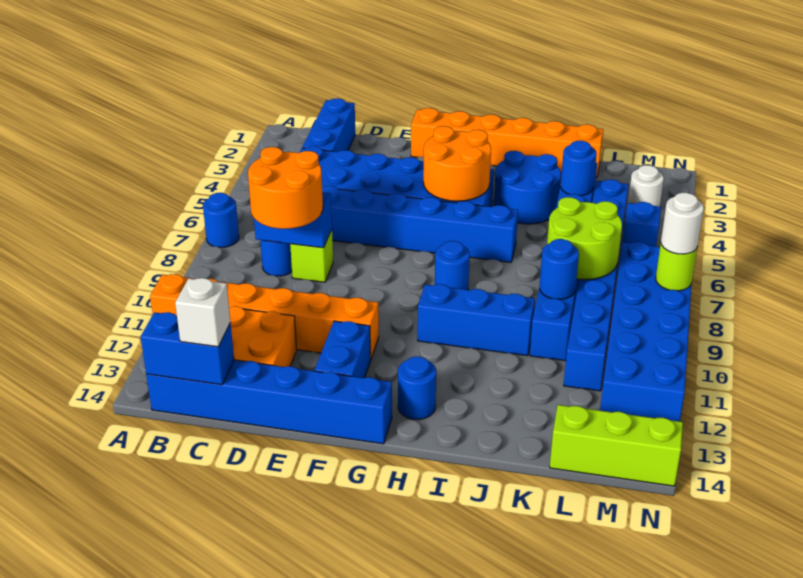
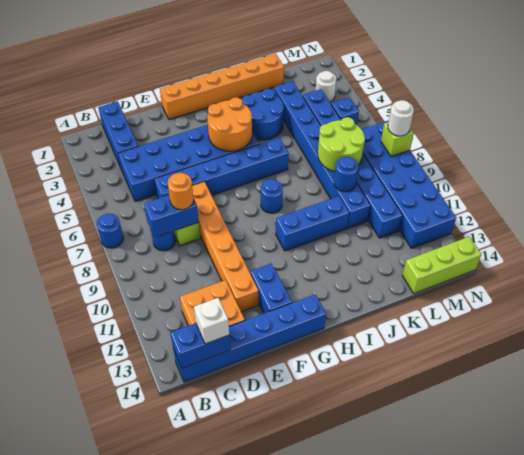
orange 1x6 brick [150,274,379,358] -> orange 1x6 brick turned to [192,182,259,312]
orange 2x2 round brick [248,147,323,229] -> orange 1x1 round brick [168,173,194,210]
blue 1x1 round brick [398,357,436,419] -> none
blue 1x1 round brick [561,141,597,196] -> none
lime 1x1 round brick [656,244,697,291] -> lime 1x1 brick [381,122,414,157]

